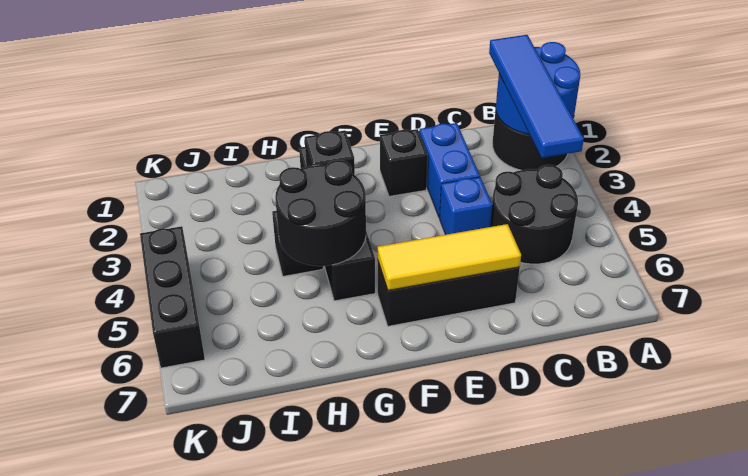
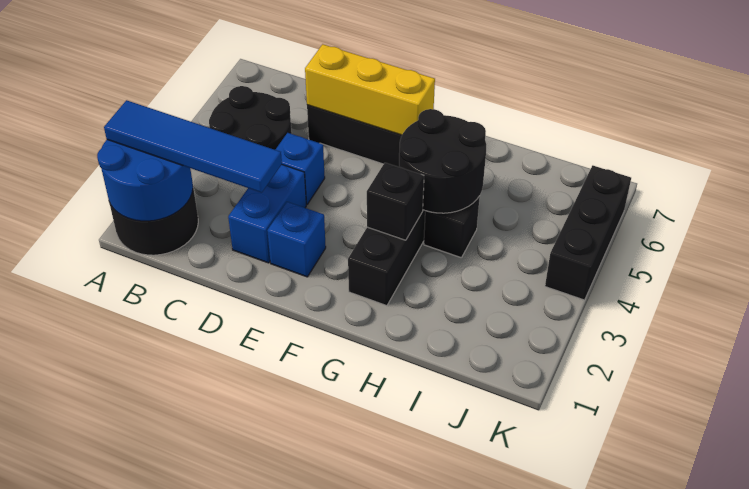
blue 1x4 tile [489,35,584,158] -> blue 1x4 tile turned to [104,100,282,193]
yellow 1x3 tile [378,224,521,290] -> yellow 1x3 brick [305,44,435,135]
black 1x1 brick [380,129,428,196] -> blue 1x1 brick [267,202,326,277]

